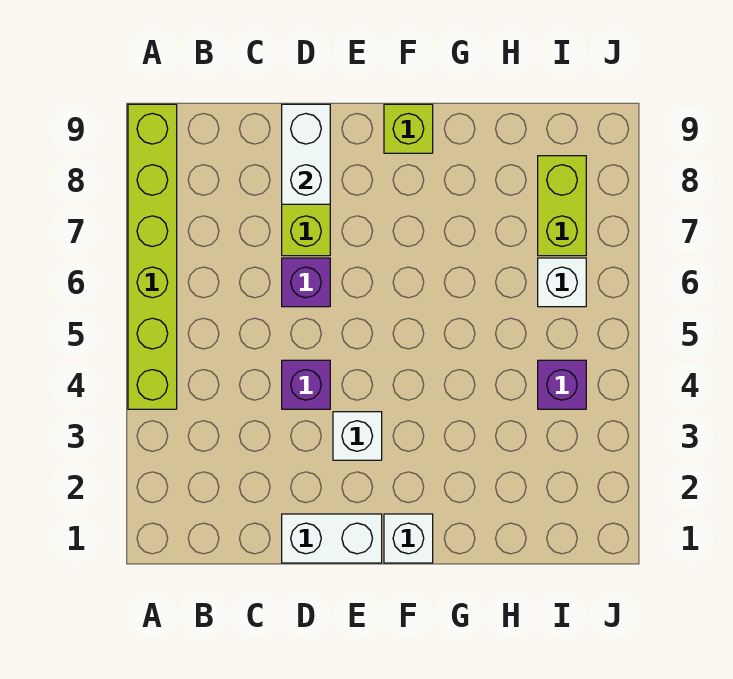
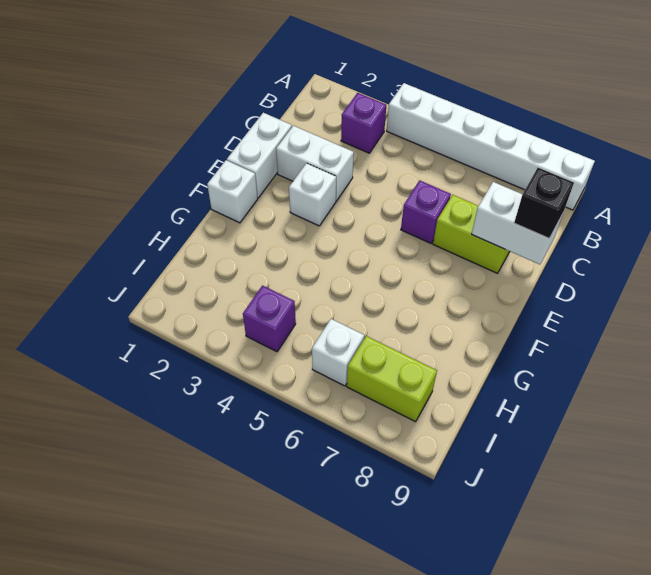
lime 1x6 brick [128,104,177,409] -> white 1x6 brick [387,83,595,210]
none -> white 1x2 brick [276,126,354,201]
purple 1x1 brick [282,360,330,409] -> purple 1x1 brick moved to [341,93,386,153]
none -> black 1x1 brick [514,168,574,238]
lime 1x1 brick [384,104,433,153] -> none

